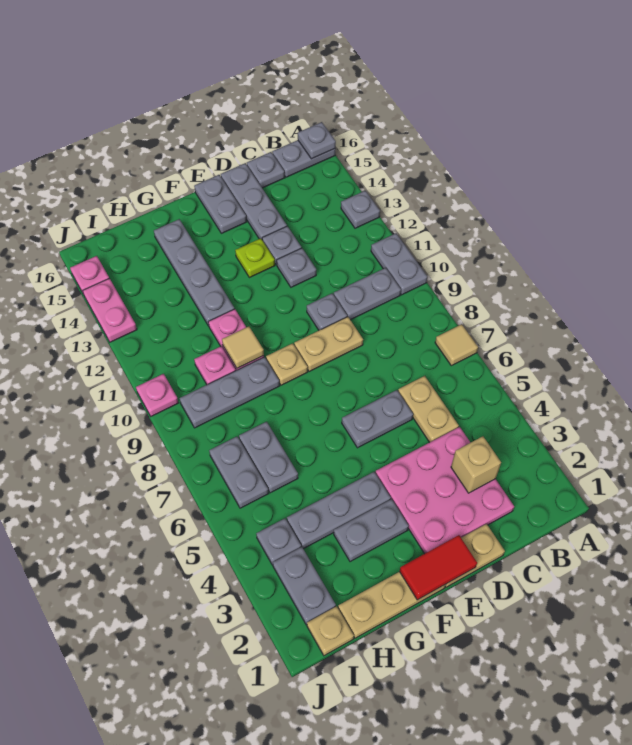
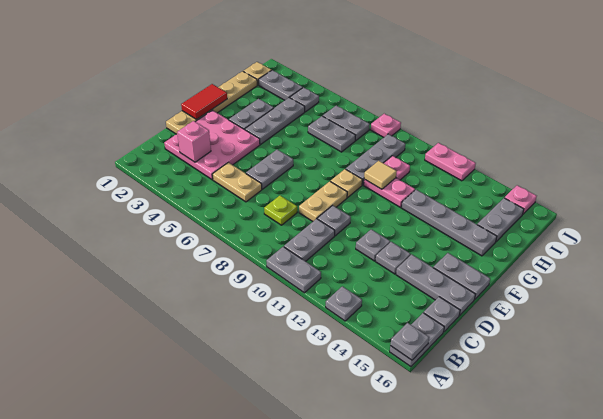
tan 1x1 tile [435,324,478,366] -> none
tan 1x1 brick [451,436,501,493] -> pink 1x1 brick [177,121,211,162]
lime 1x1 plate [235,238,275,278] -> lime 1x1 plate moved to [264,196,297,225]
none -> grey 1x2 plate [477,198,524,242]
pink 1x1 plate [136,374,178,416] -> pink 1x1 plate moved to [371,114,401,138]
pink 1x2 plate [83,278,137,342] -> pink 1x2 plate moved to [425,143,476,181]

